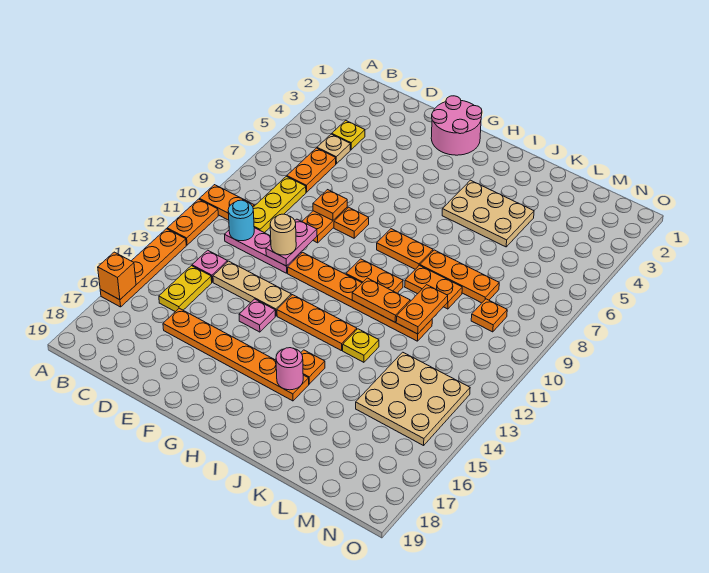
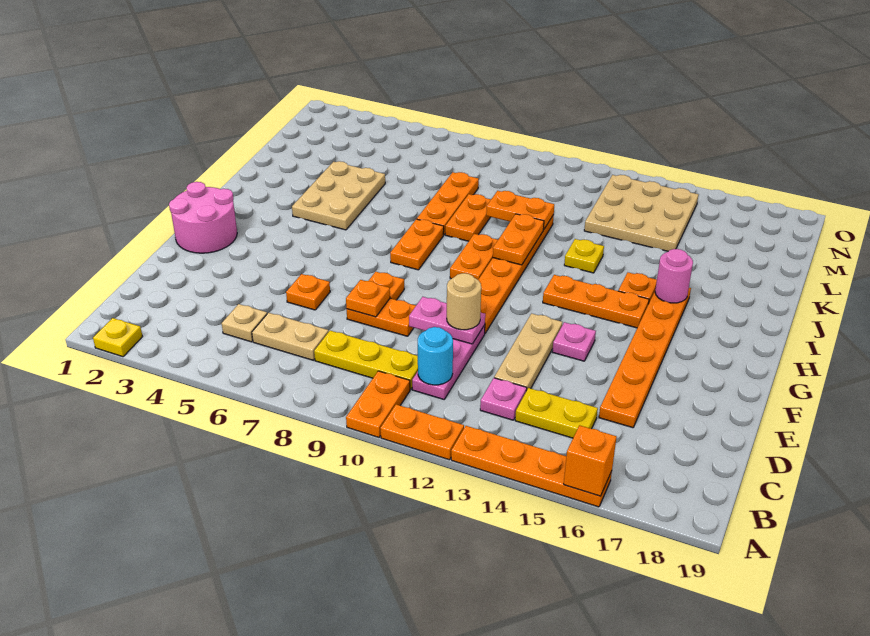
yellow 1x1 plate [332,120,365,150] -> yellow 1x1 plate moved to [93,318,142,357]
orange 1x2 plate [287,148,336,192] -> tan 1x2 plate [252,313,329,360]
orange 1x3 plate [277,295,357,351] -> orange 1x3 plate turned to [543,275,649,328]
orange 1x1 plate [471,299,507,332] -> orange 1x1 plate moved to [286,274,330,310]

